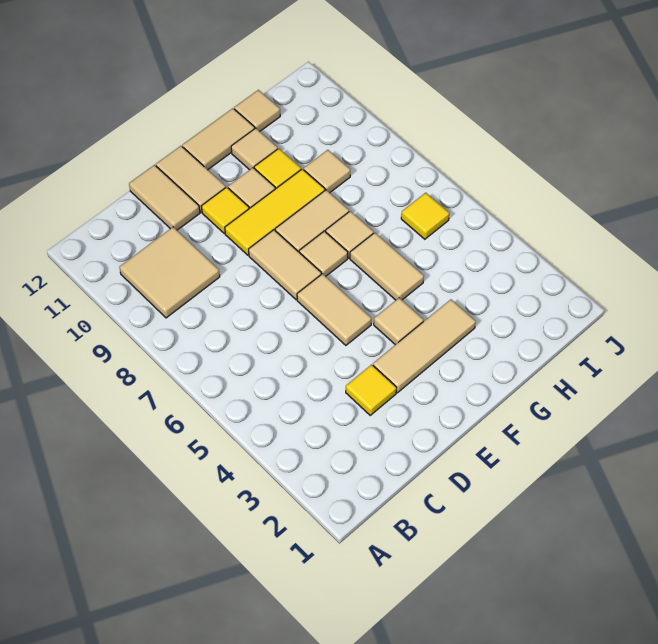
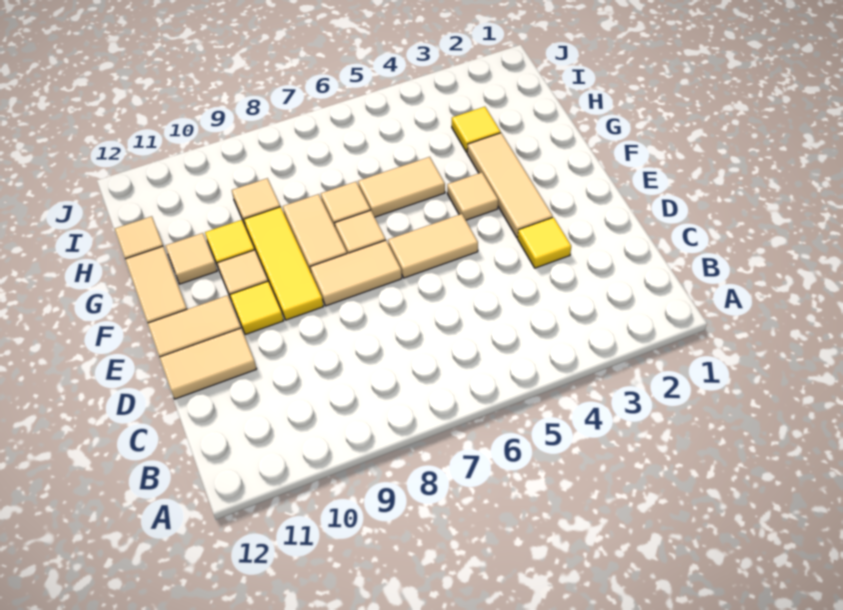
tan 2x2 tile [119,227,220,318] -> none
yellow 1x1 tile [401,193,449,239] -> yellow 1x1 tile moved to [452,107,501,152]

